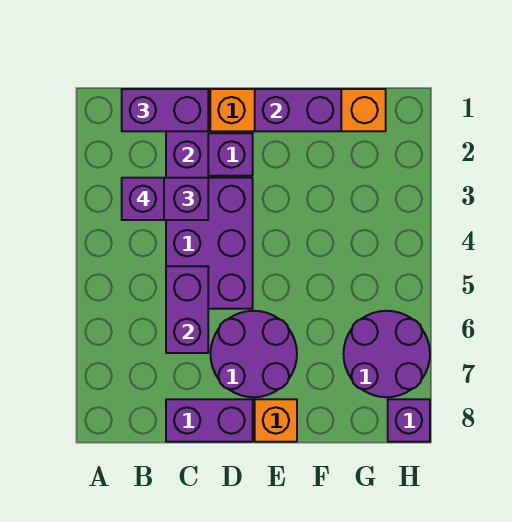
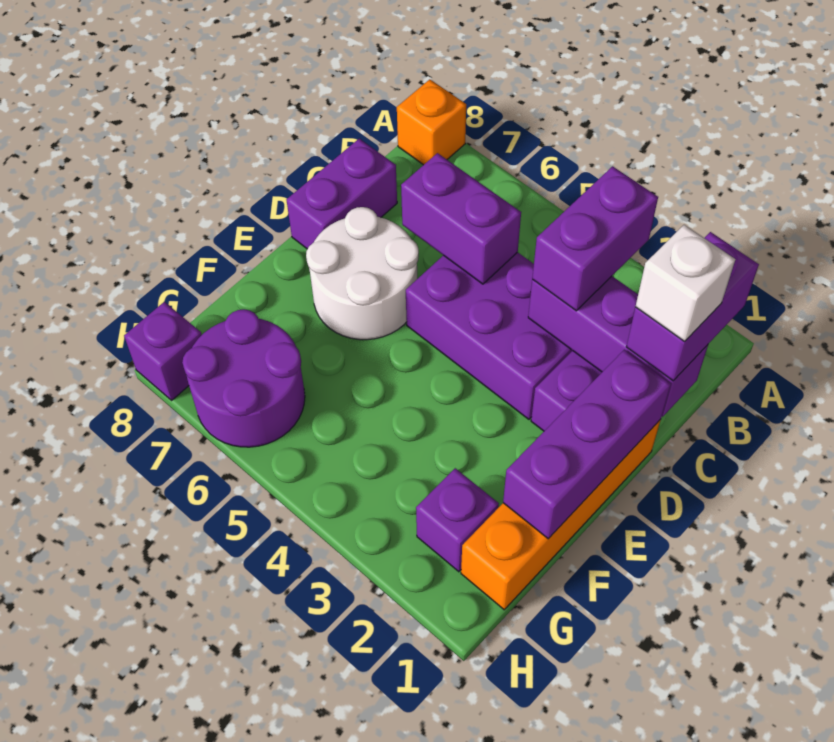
purple 1x1 brick [122,178,164,220] -> purple 1x1 brick moved to [416,468,499,572]
none -> white 1x1 brick [635,225,735,341]
purple 2x2 round brick [210,311,297,397] -> white 2x2 round brick [306,207,419,340]
purple 1x2 brick [255,89,341,131] -> purple 1x3 brick [503,350,671,539]
orange 1x1 brick [255,399,297,442] -> orange 1x1 brick moved to [397,79,466,165]

